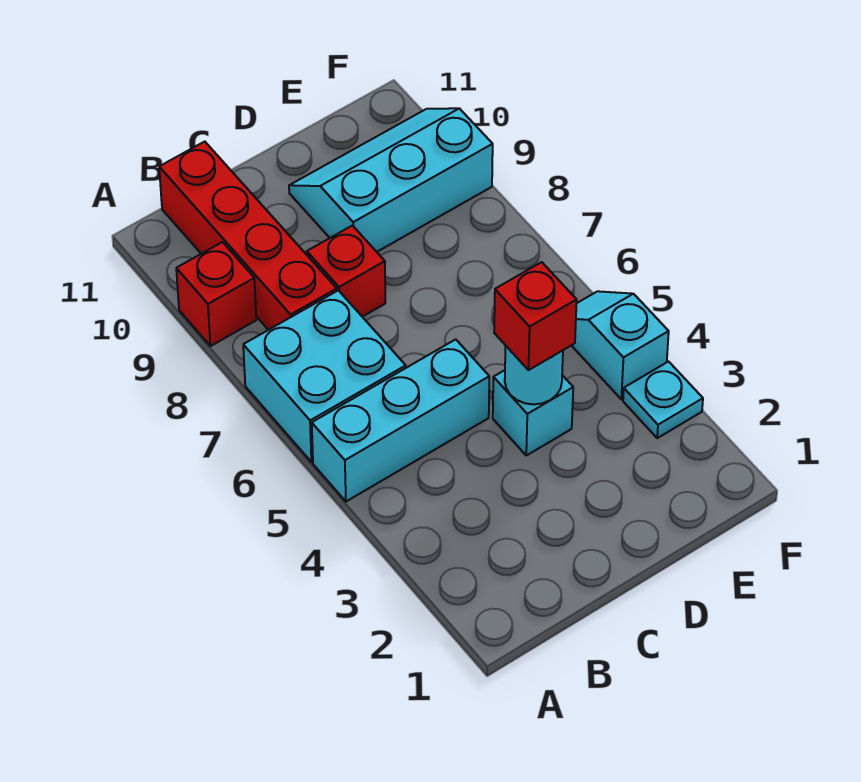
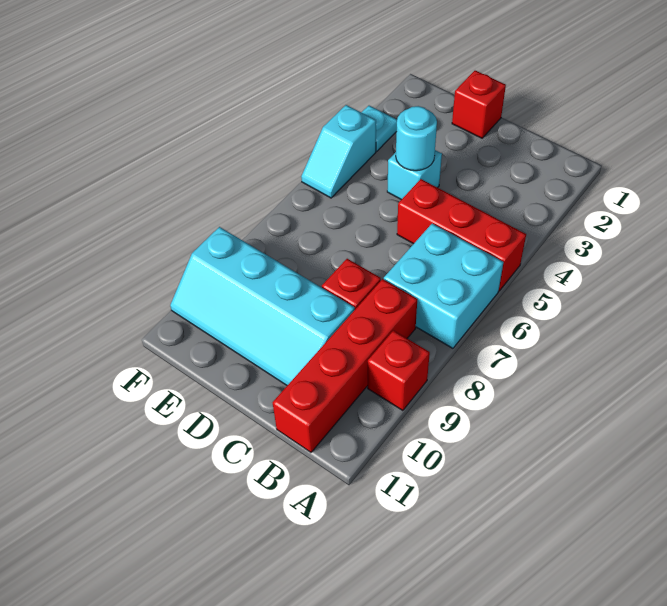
cyan 1x3 brick [312,339,489,502] -> red 1x3 brick [397,179,526,291]
red 1x1 brick [494,262,577,370] -> red 1x1 brick moved to [452,71,506,138]
cyan 2x3 slope [289,108,493,252] -> cyan 2x4 slope [170,227,355,385]

